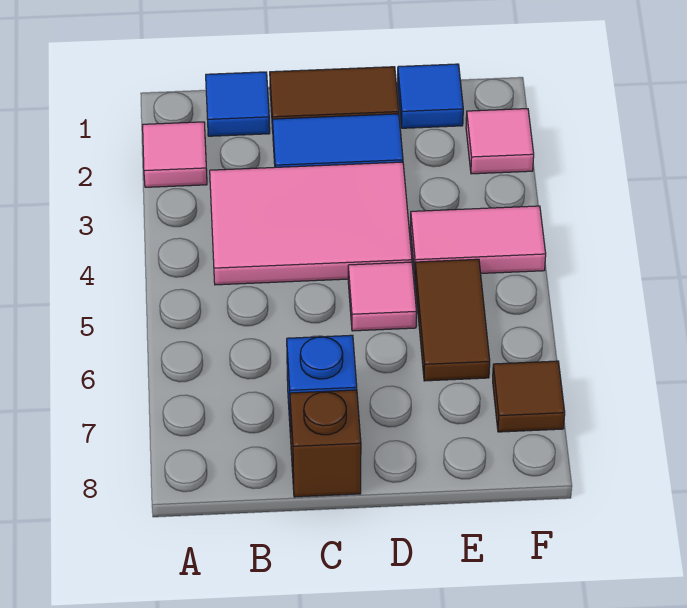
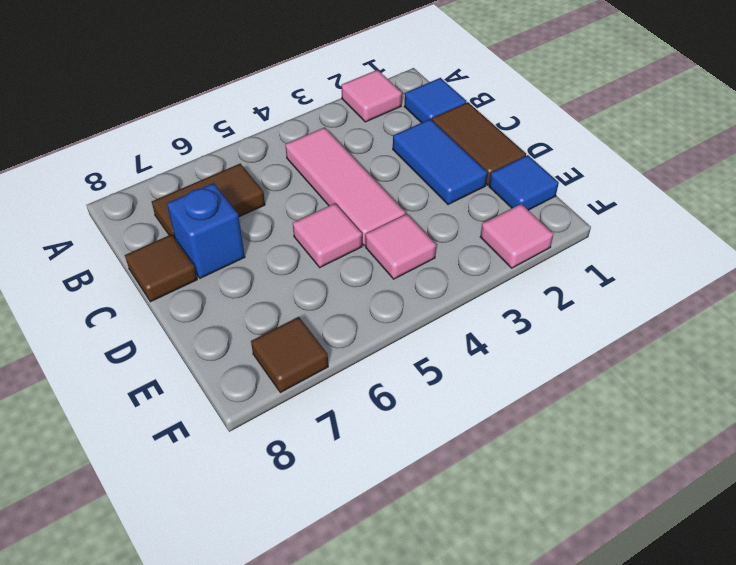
pink 2x3 tile [210,162,412,285] -> pink 1x3 tile [285,127,405,246]
brown 1x1 brick [290,390,361,497] -> brown 1x1 tile [125,234,197,302]
pink 1x2 tile [410,206,546,273] -> pink 1x1 tile [365,214,436,279]
brown 1x2 tile [415,259,490,381] -> brown 1x2 tile moved to [152,164,265,238]

